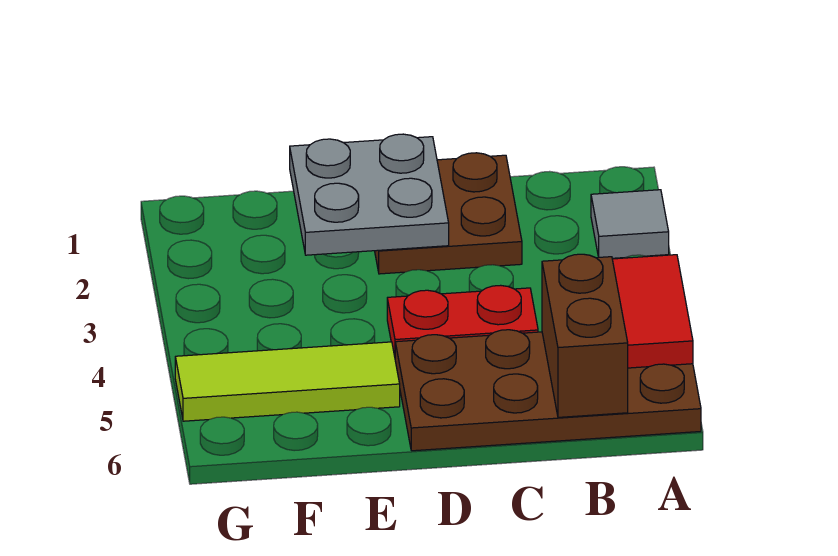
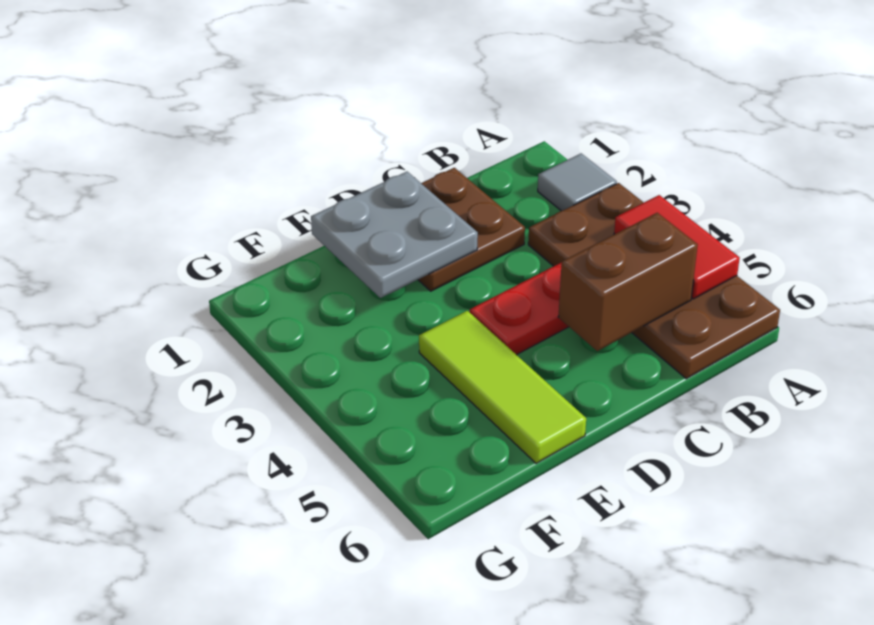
brown 2x4 plate [395,330,701,451] -> brown 2x4 plate turned to [528,183,780,379]
brown 1x2 brick [542,254,628,417] -> brown 1x2 brick turned to [558,213,698,351]
lime 1x3 tile [175,342,400,421] -> lime 1x3 tile turned to [419,311,586,463]

